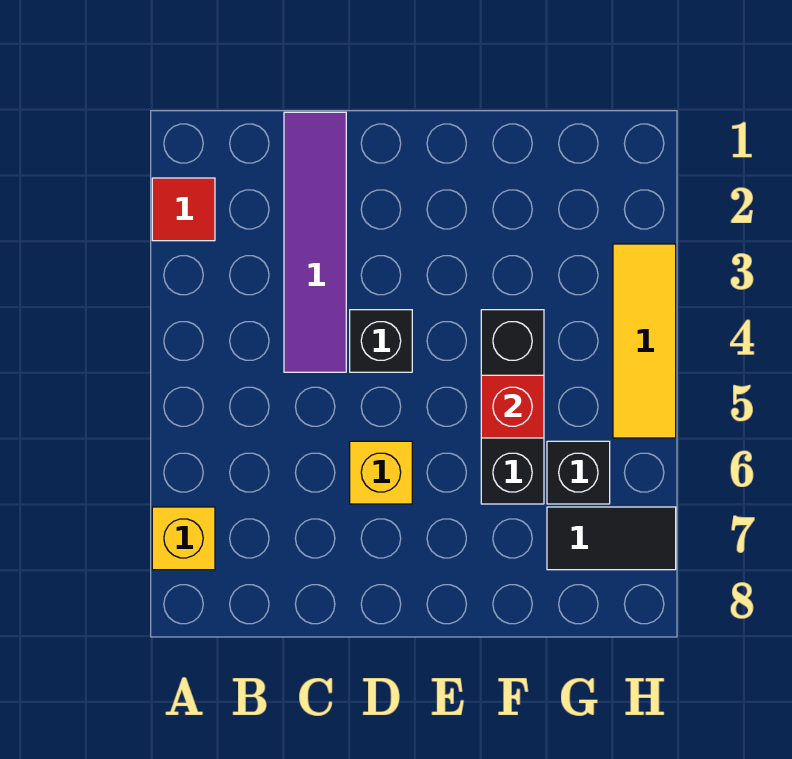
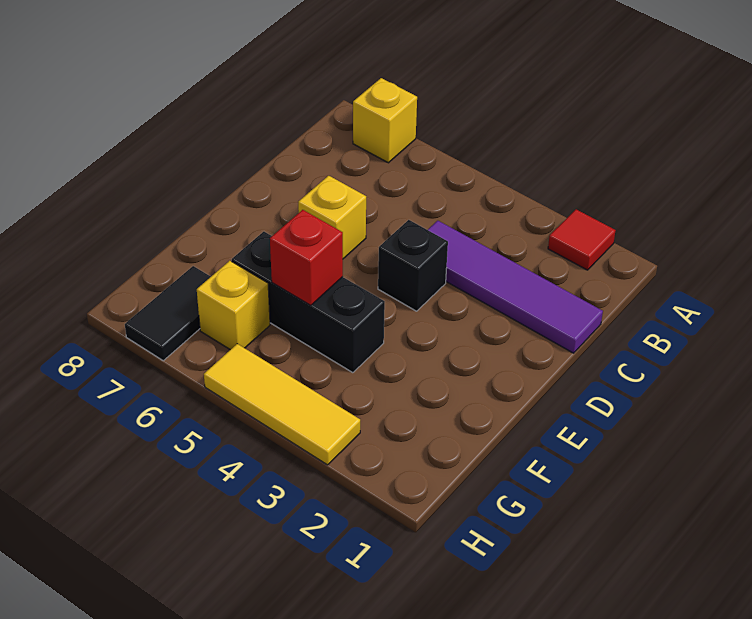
black 1x1 brick [547,441,610,504] -> yellow 1x1 brick [197,261,270,350]

